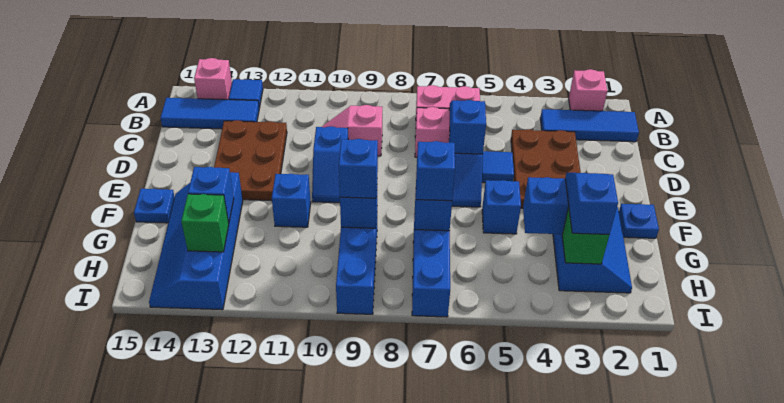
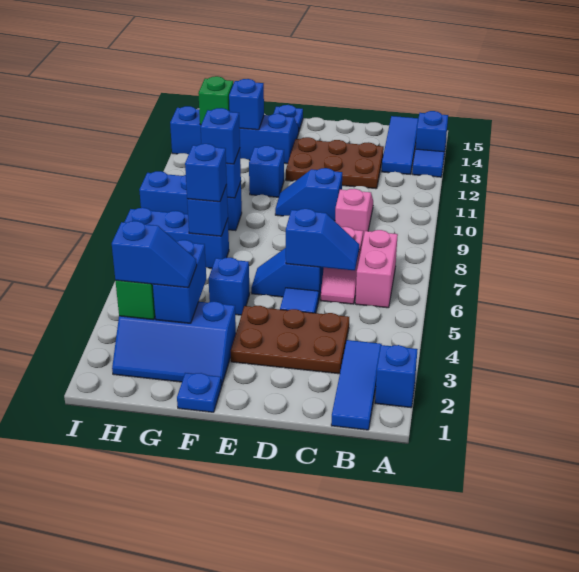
pink 1x1 brick [569,69,607,111] -> blue 1x1 brick [375,345,418,408]
pink 1x1 brick [194,58,232,100] -> blue 1x1 brick [416,111,448,154]

